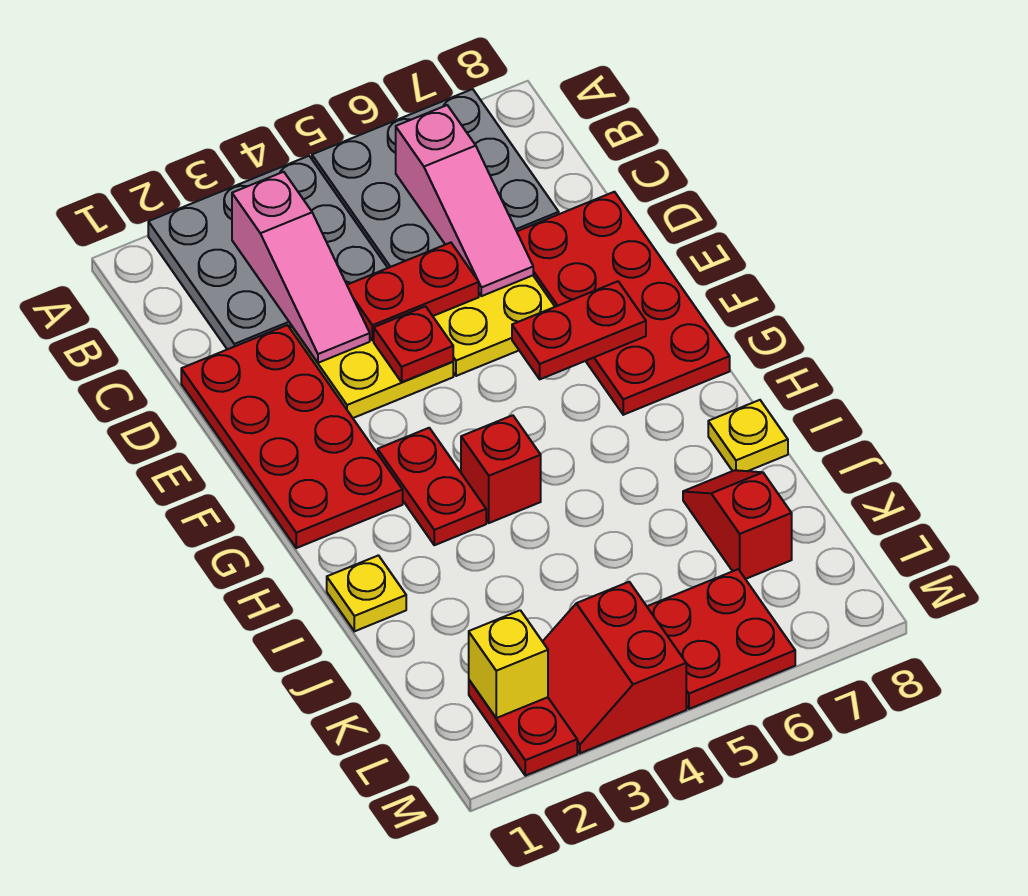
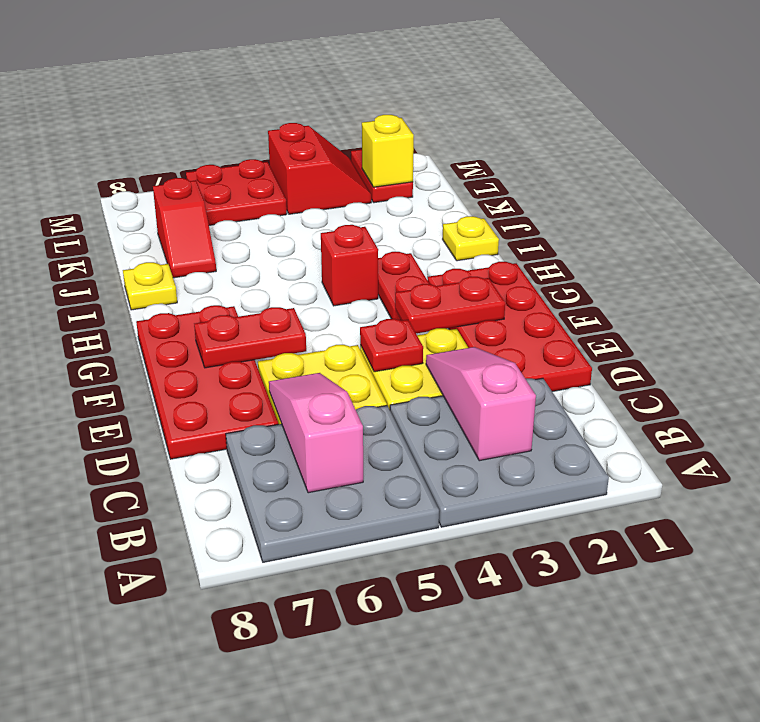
red 1x2 plate [347,243,479,341] -> red 1x2 plate moved to [395,277,505,333]

